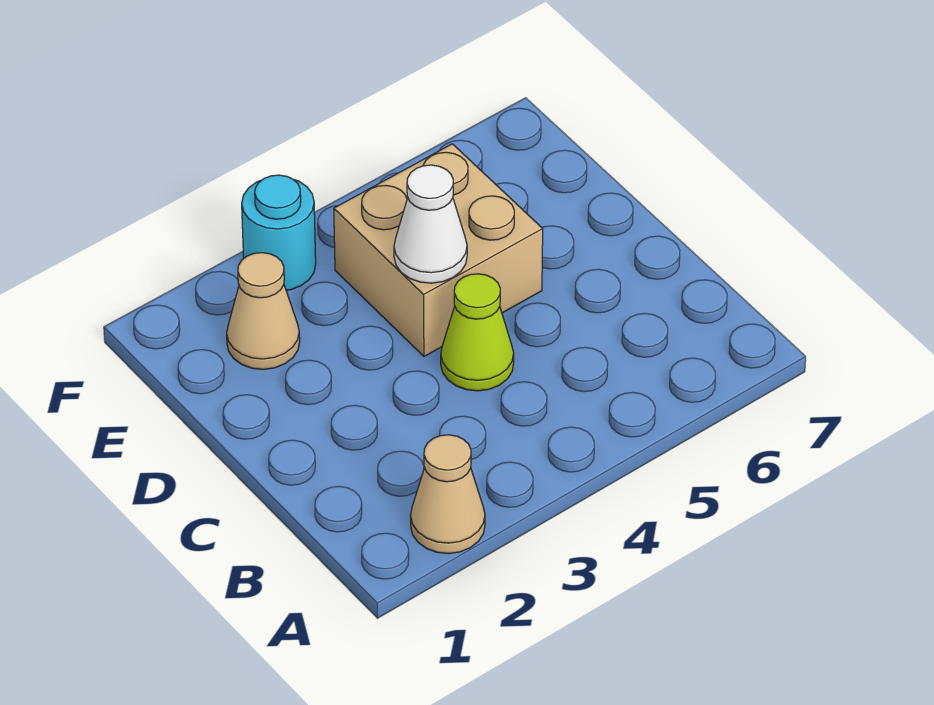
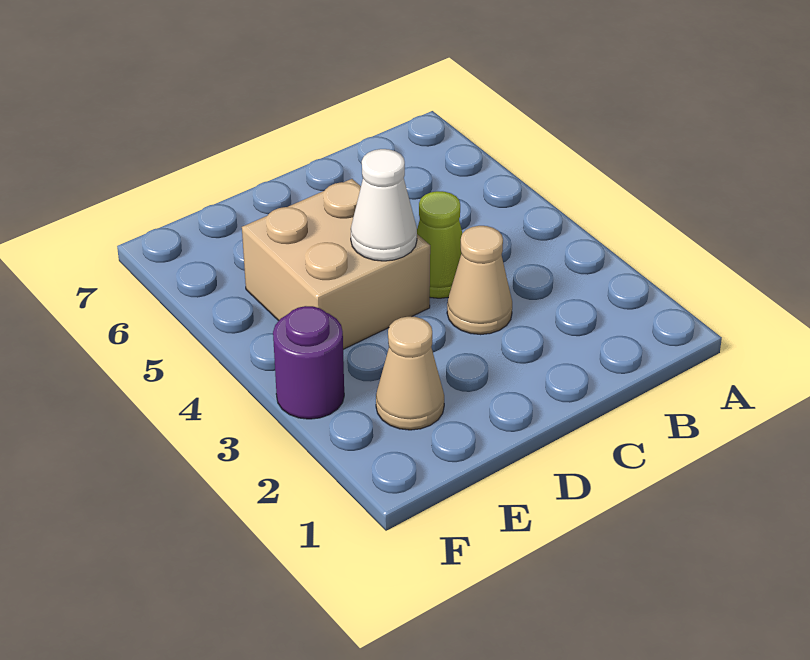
tan 1x1 cone [411,435,485,554] -> tan 1x1 cone moved to [447,226,512,335]
cyan 1x1 round brick [242,175,316,290] -> purple 1x1 round brick [273,306,344,419]

